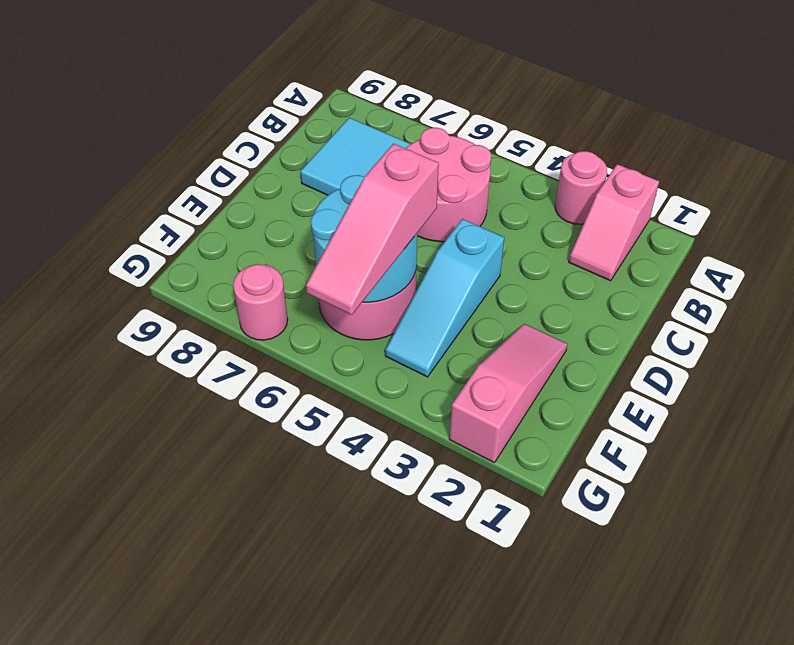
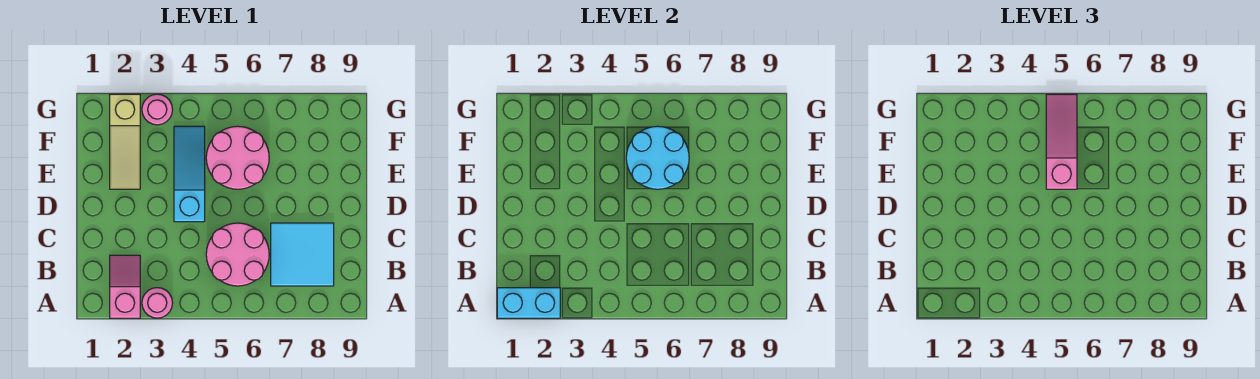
none -> cyan 1x2 brick [497,288,560,318]
pink 1x3 slope [449,324,567,463] -> tan 1x3 slope [110,94,140,189]
pink 1x1 round brick [233,264,288,340] -> pink 1x1 round brick moved to [142,94,173,125]

